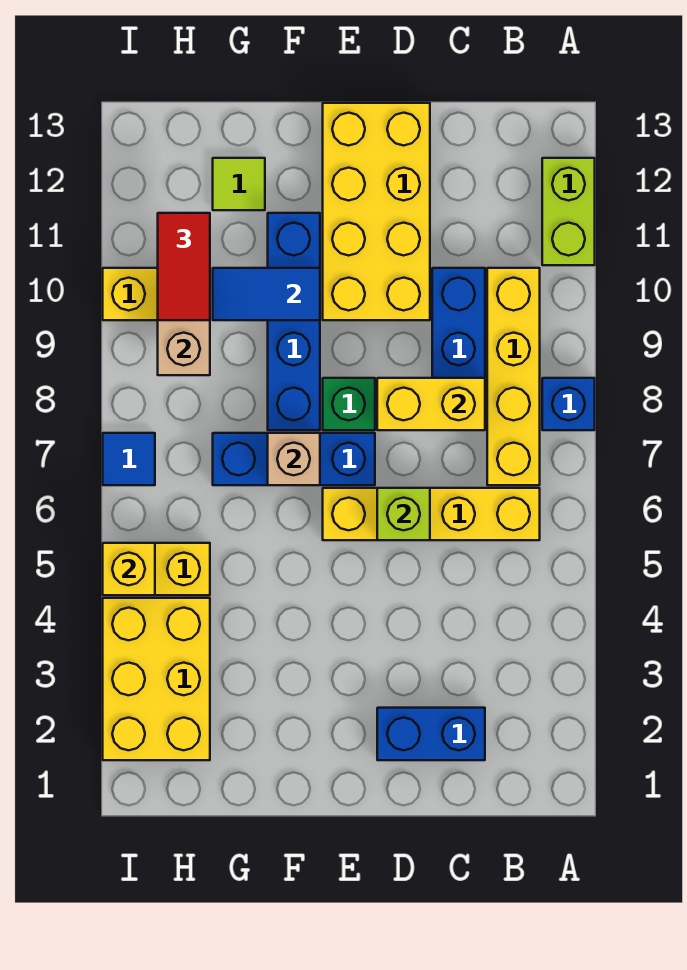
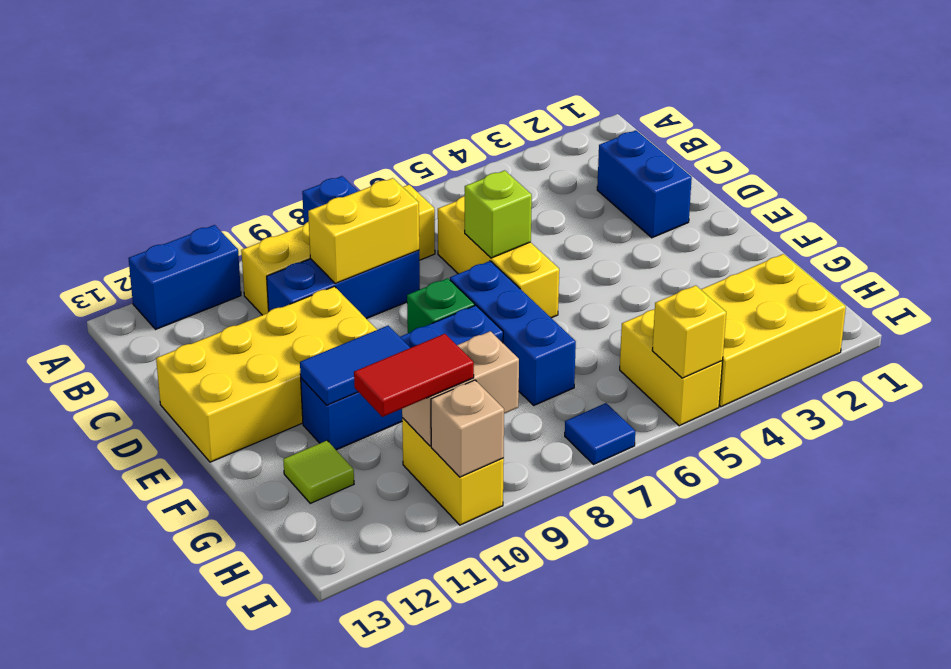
lime 1x2 brick [542,158,595,265] -> blue 1x2 brick [129,225,241,329]
yellow 1x4 brick [323,488,540,540] -> yellow 1x3 brick [438,196,559,318]
yellow 1x2 brick [377,378,485,430] -> yellow 1x2 brick turned to [308,178,419,283]
tan 1x1 brick [268,433,320,485] -> tan 1x1 brick moved to [431,380,504,477]
blue 1x2 tile [213,268,320,320] -> blue 1x2 tile turned to [300,326,410,405]

